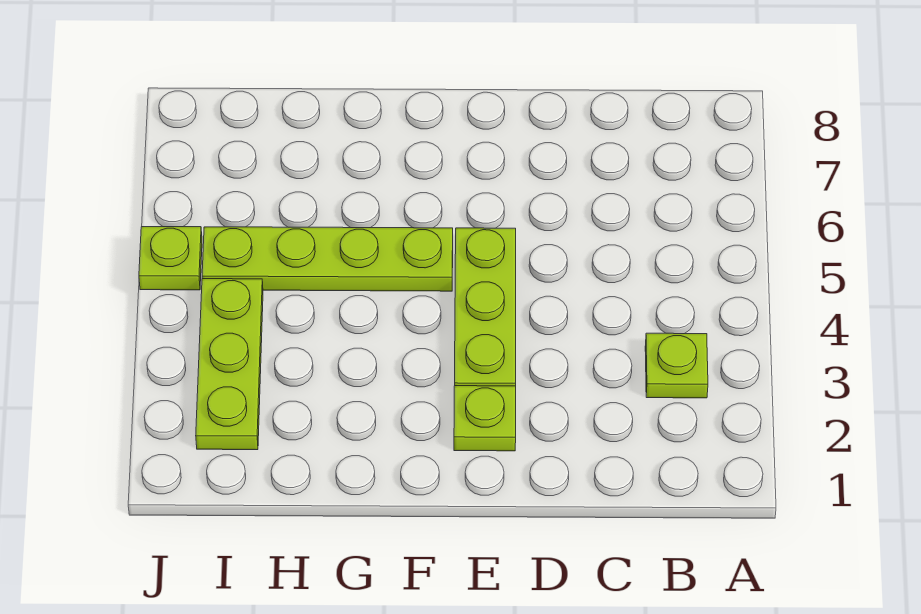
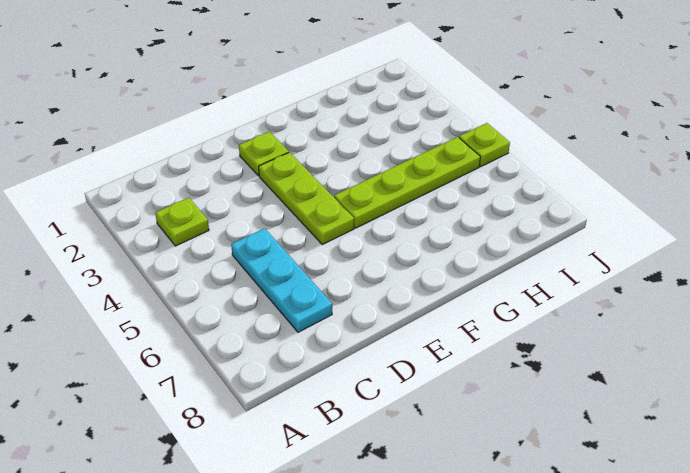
none -> cyan 1x3 plate [231,228,332,332]
lime 1x3 plate [196,279,263,450] -> none

